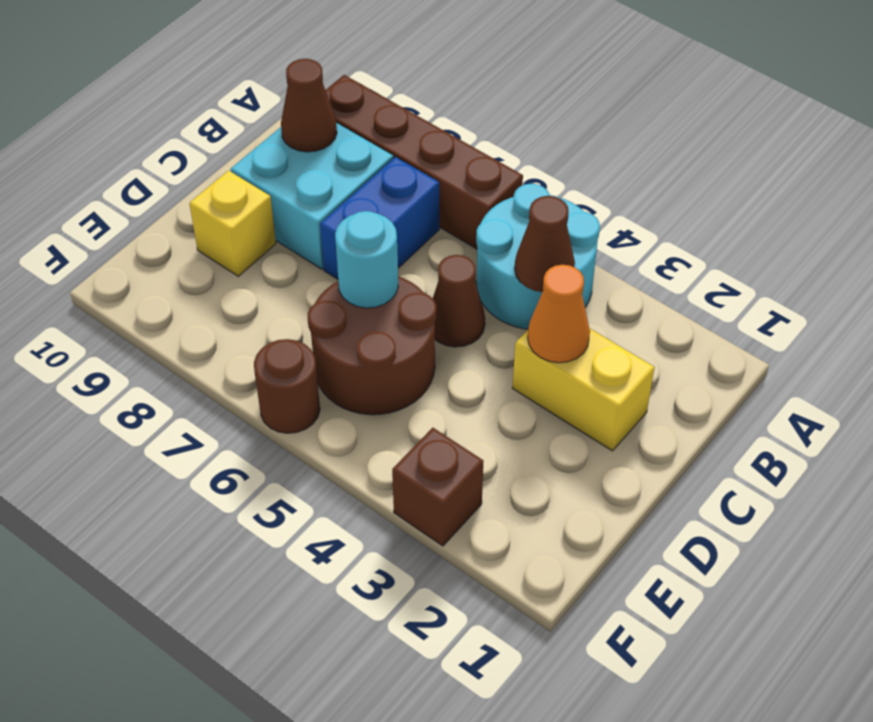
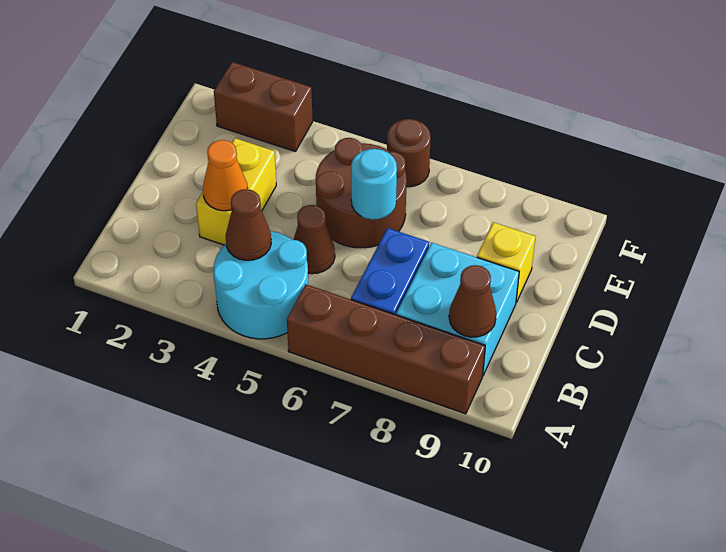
yellow 1x2 brick [513,328,655,451] -> yellow 1x2 brick turned to [196,138,276,245]
brown 1x1 brick [392,428,483,546] -> brown 1x2 brick [214,62,313,152]

